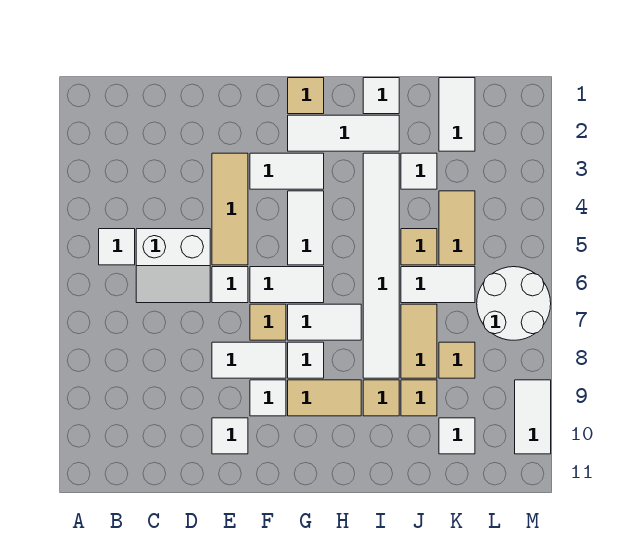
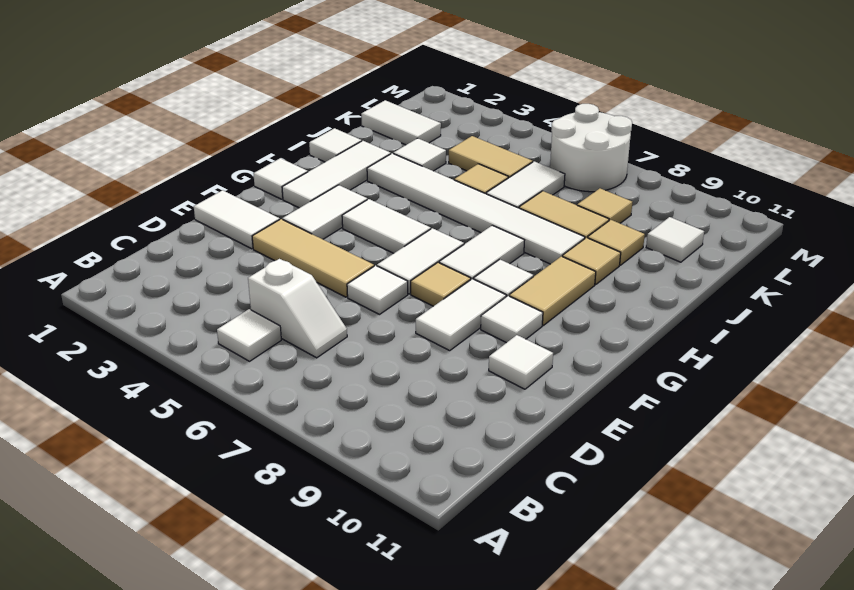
white 2x2 slope [136,229,210,303] -> white 1x2 slope [248,259,347,358]
tan 1x1 tile [288,78,324,114] -> white 1x1 tile [253,158,308,199]
white 1x2 tile [515,380,551,454] -> white 1x2 tile moved to [194,190,280,249]

